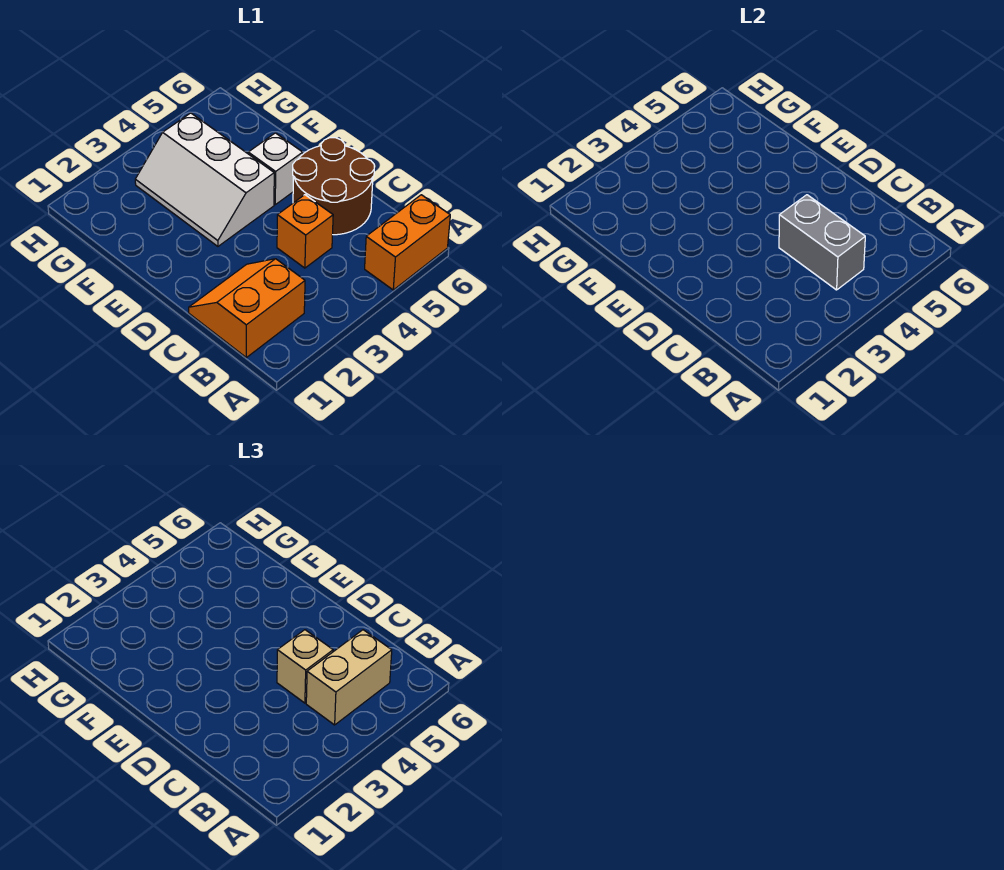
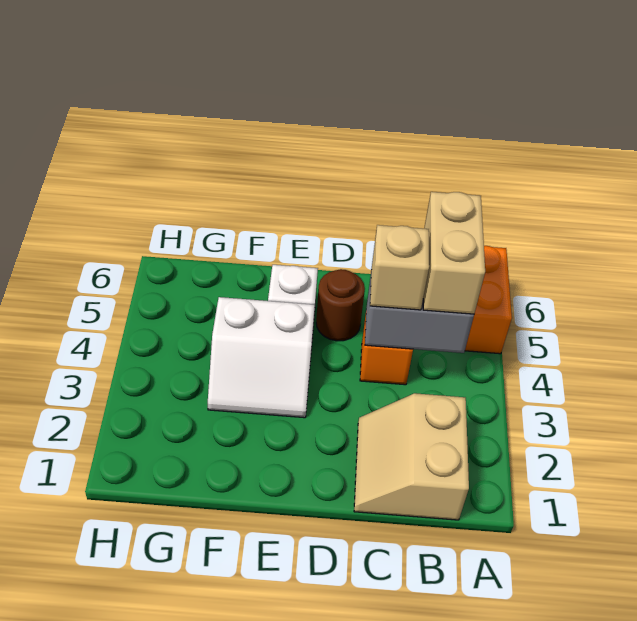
orange 2x2 slope [189,259,305,358] -> tan 2x2 slope [354,393,469,520]
brown 2x2 round brick [293,138,374,235] -> brown 1x1 round brick [316,269,365,341]
white 2x3 slope [135,113,274,246] -> white 2x2 slope [208,297,315,418]

